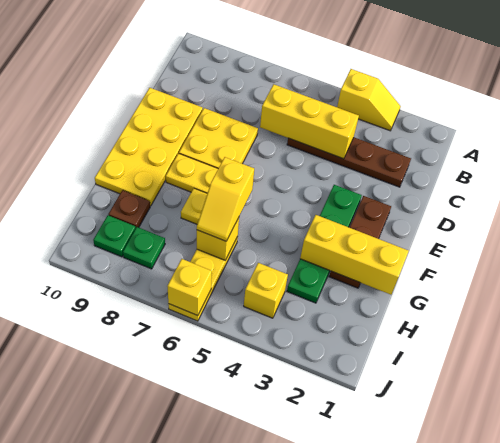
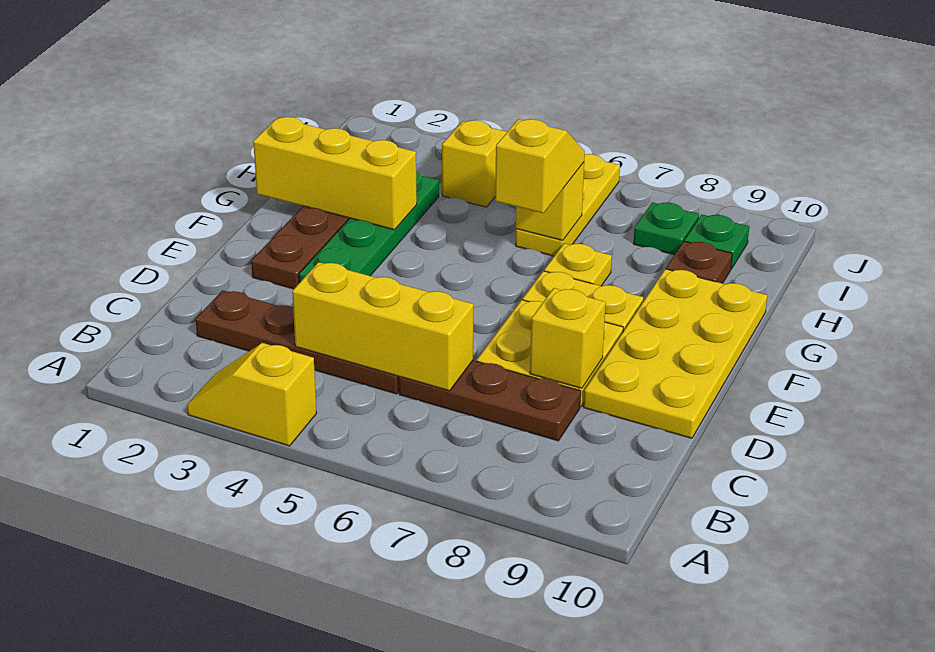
none -> brown 1x3 plate [399,361,581,441]
yellow 1x1 brick [167,259,212,316] -> yellow 1x1 brick moved to [530,288,606,388]

